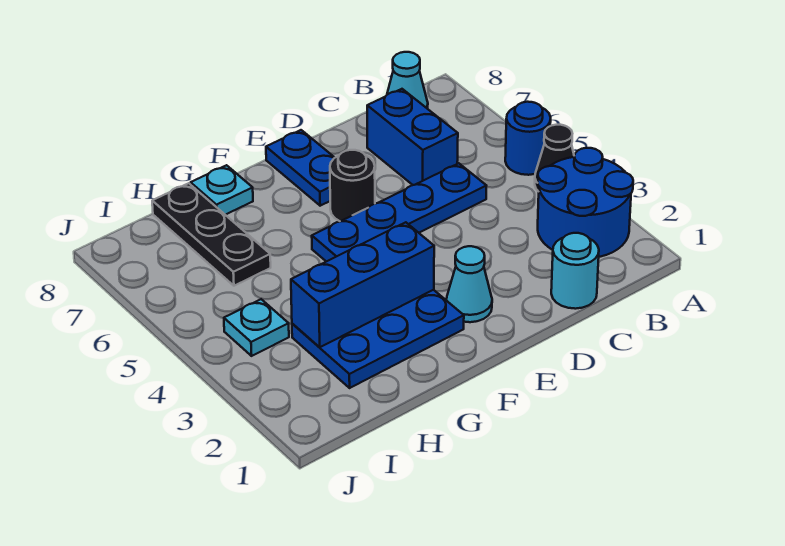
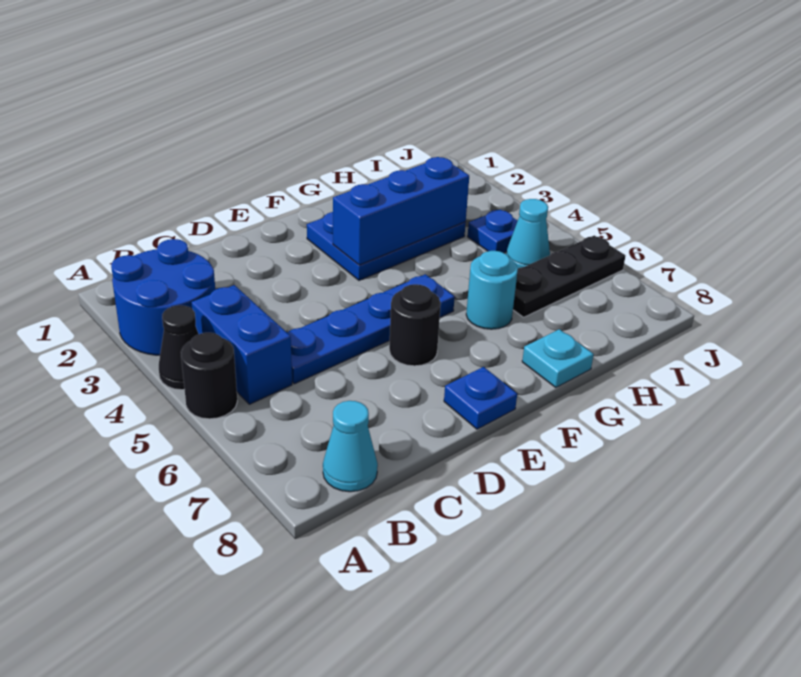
blue 1x1 round brick [505,102,551,175] -> black 1x1 round brick [181,333,237,419]
cyan 1x1 round brick [551,233,599,309] -> cyan 1x1 round brick moved to [466,251,518,329]
blue 1x2 brick [367,89,458,185] -> blue 1x2 brick moved to [191,285,292,404]
cyan 1x1 cone [446,246,492,322] -> cyan 1x1 cone moved to [507,199,550,268]
blue 1x2 plate [266,130,335,206] -> blue 1x1 plate [444,367,517,429]
black 1x3 plate [152,183,271,286] -> black 1x3 plate turned to [513,235,625,317]
cyan 1x1 plate [224,299,289,356] -> blue 1x1 plate [468,209,517,253]

